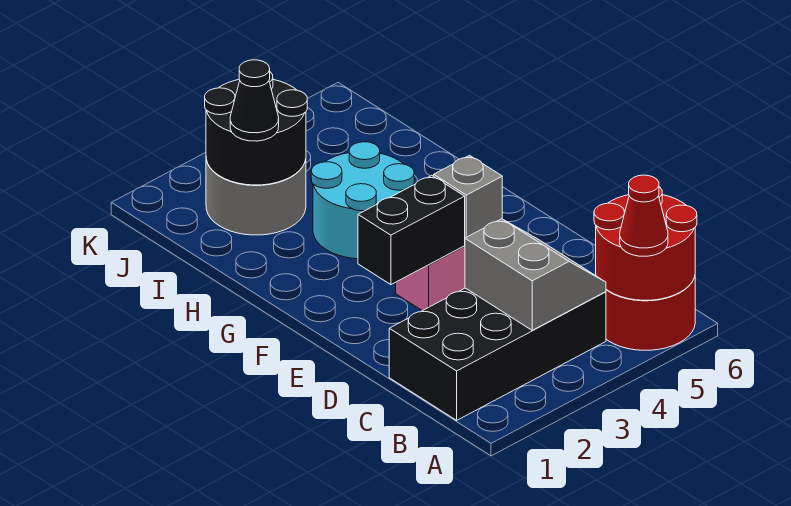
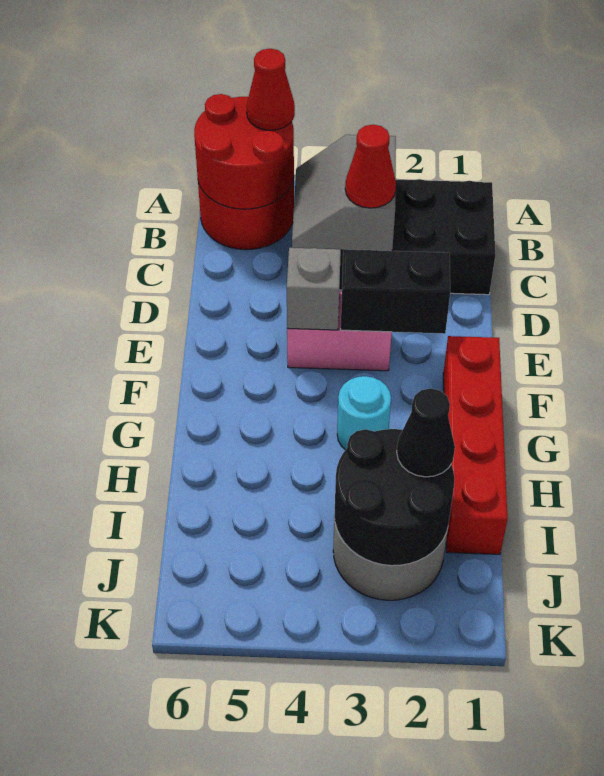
none -> red 1x1 cone [345,125,396,208]
none -> red 1x4 brick [443,336,508,554]
cyan 2x2 round brick [311,142,414,259] -> cyan 1x1 round brick [337,376,391,450]

